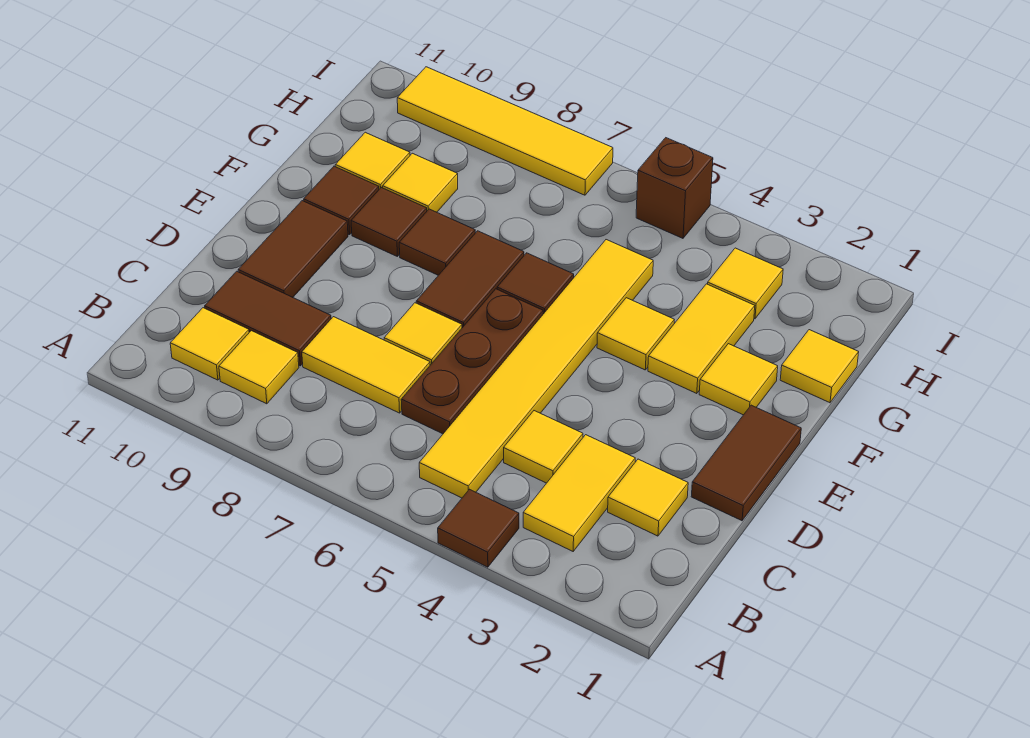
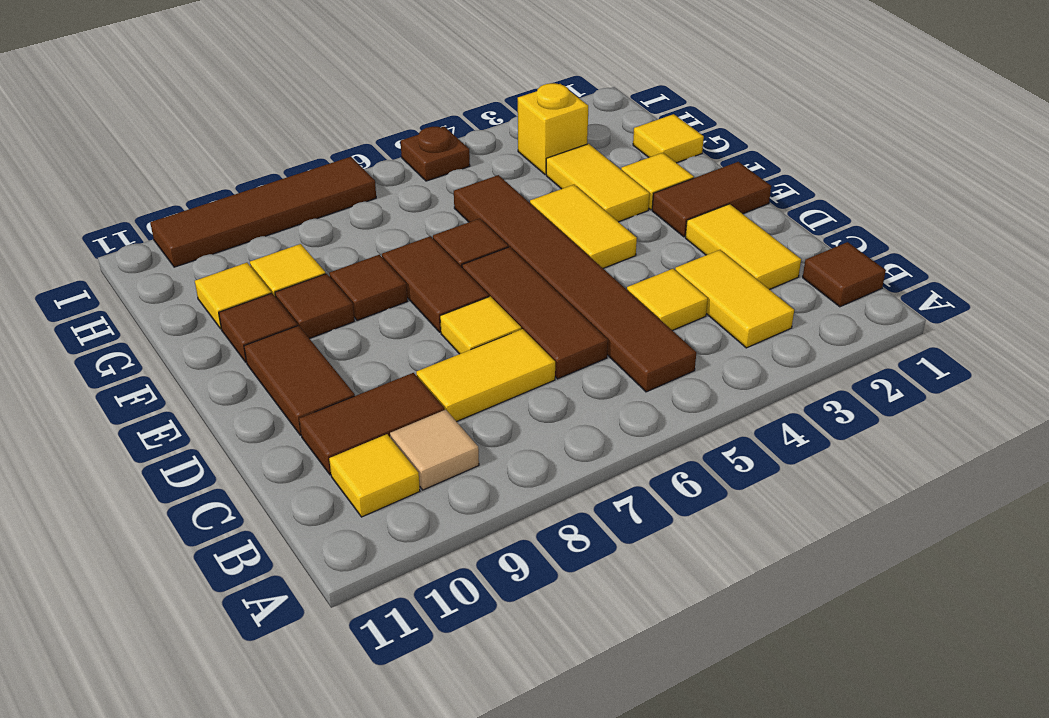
brown 1x1 tile [438,489,519,567] -> brown 1x1 tile moved to [803,242,886,307]
yellow 1x6 tile [419,240,653,498] -> brown 1x6 tile [454,175,696,392]
yellow 1x1 tile [219,331,299,404] -> tan 1x1 tile [390,410,479,490]
yellow 1x1 tile [608,459,688,536] -> yellow 1x2 tile [685,204,801,290]
brown 1x3 plate [401,289,543,434] -> brown 1x3 tile [462,247,608,379]
brown 1x2 tile [691,405,801,521] -> brown 1x2 tile turned to [652,162,771,237]
yellow 1x1 tile [597,298,674,370] -> yellow 1x2 tile [530,185,637,268]
yellow 1x1 tile [708,248,783,319] -> yellow 1x1 brick [518,83,588,174]
brown 1x1 brick [636,138,713,238] -> brown 1x1 plate [401,126,470,181]
yellow 1x4 tile [397,67,613,195] -> brown 1x4 tile [150,157,376,267]

